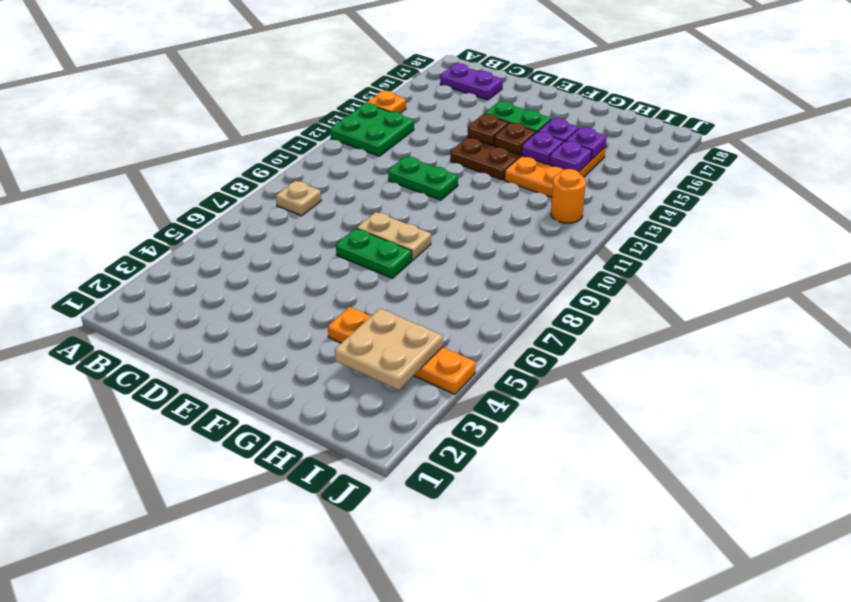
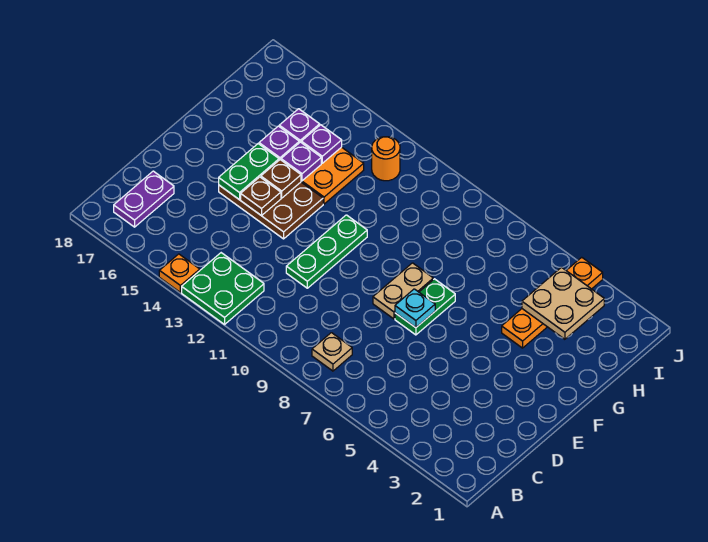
green 1x2 plate [388,157,458,200] -> green 1x3 plate [286,215,367,288]
none -> cyan 1x1 plate [395,289,435,328]

